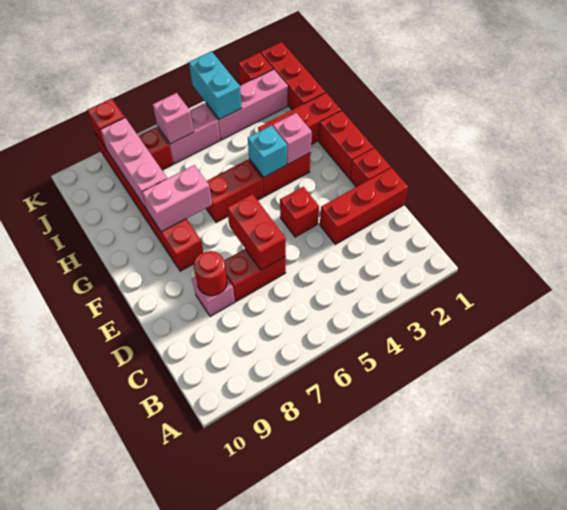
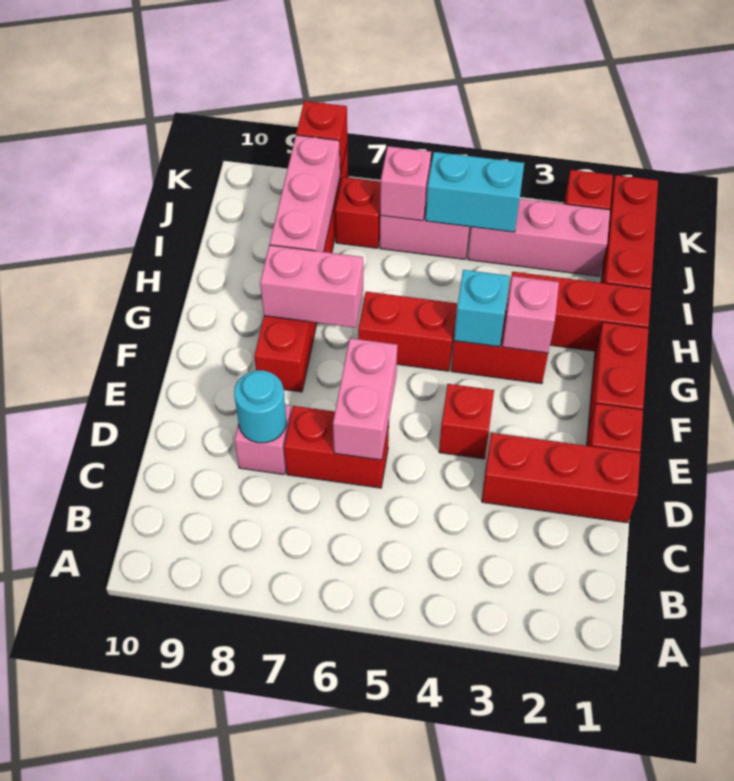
red 1x2 brick [227,194,286,270] -> pink 1x2 brick [333,338,397,460]
red 1x1 round brick [194,251,227,296] -> cyan 1x1 round brick [234,370,286,443]
cyan 1x2 brick [189,51,242,119] -> cyan 1x2 brick turned to [426,152,524,232]

